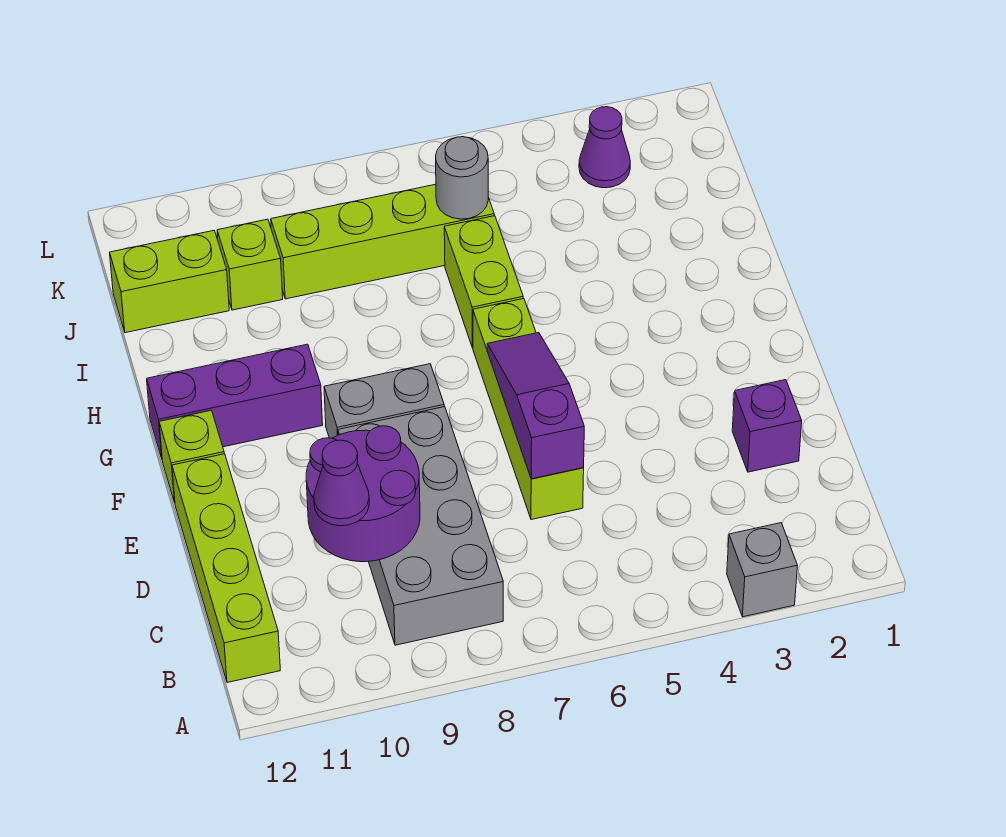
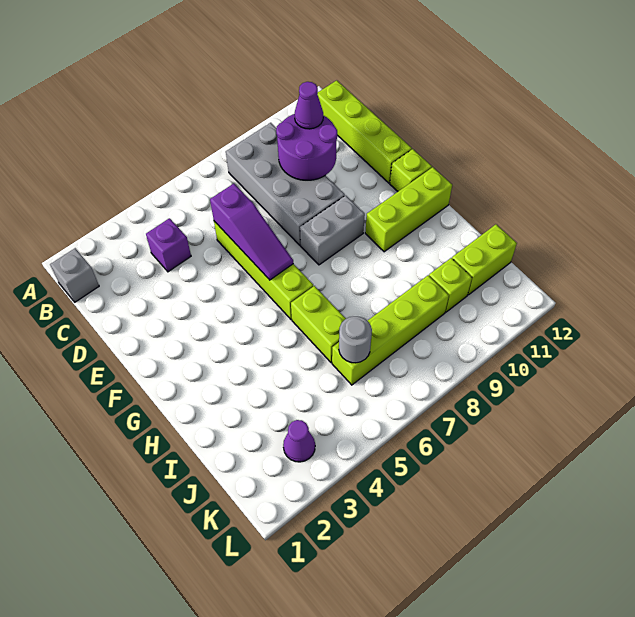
grey 1x1 brick [727,523,797,617] -> grey 1x1 brick moved to [50,248,99,302]
purple 1x1 brick [732,380,802,472] -> purple 1x1 brick moved to [146,218,191,272]
purple 1x3 brick [147,344,323,458] -> lime 1x3 brick [365,167,452,252]

